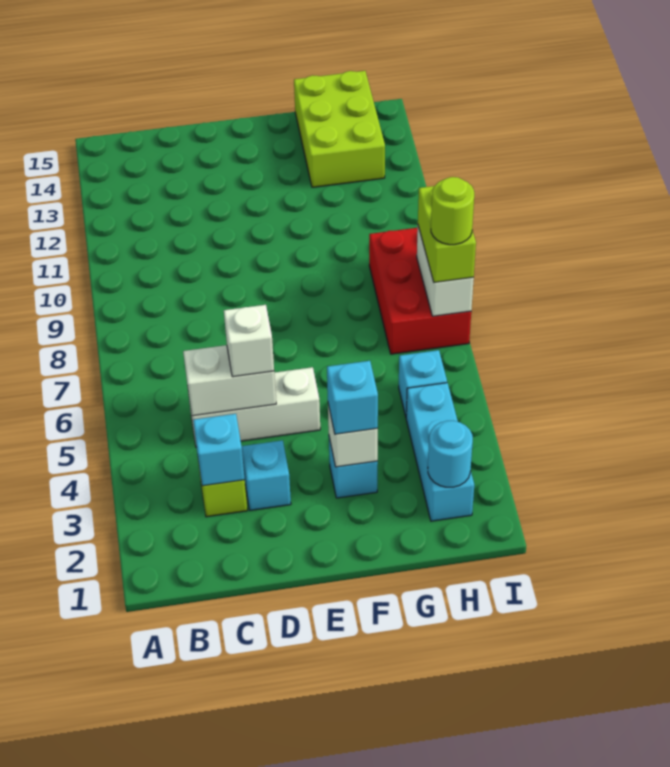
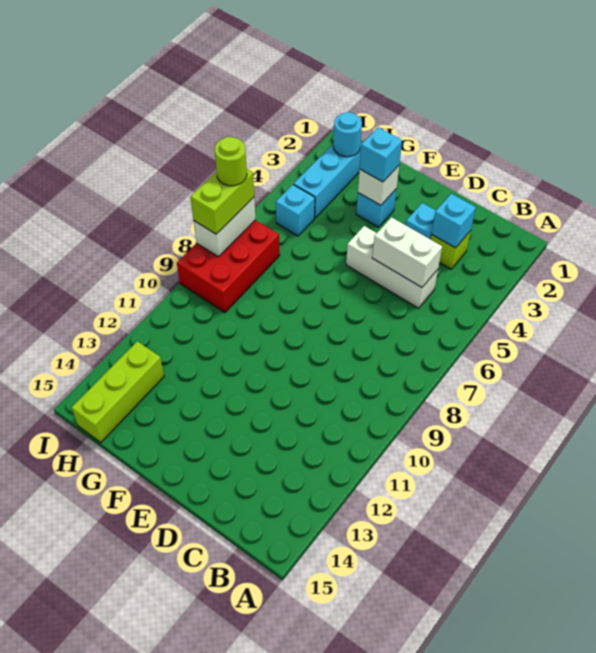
white 1x1 brick [224,305,274,377] -> none
lime 2x3 brick [294,71,385,187] -> lime 1x3 brick [71,341,164,442]

